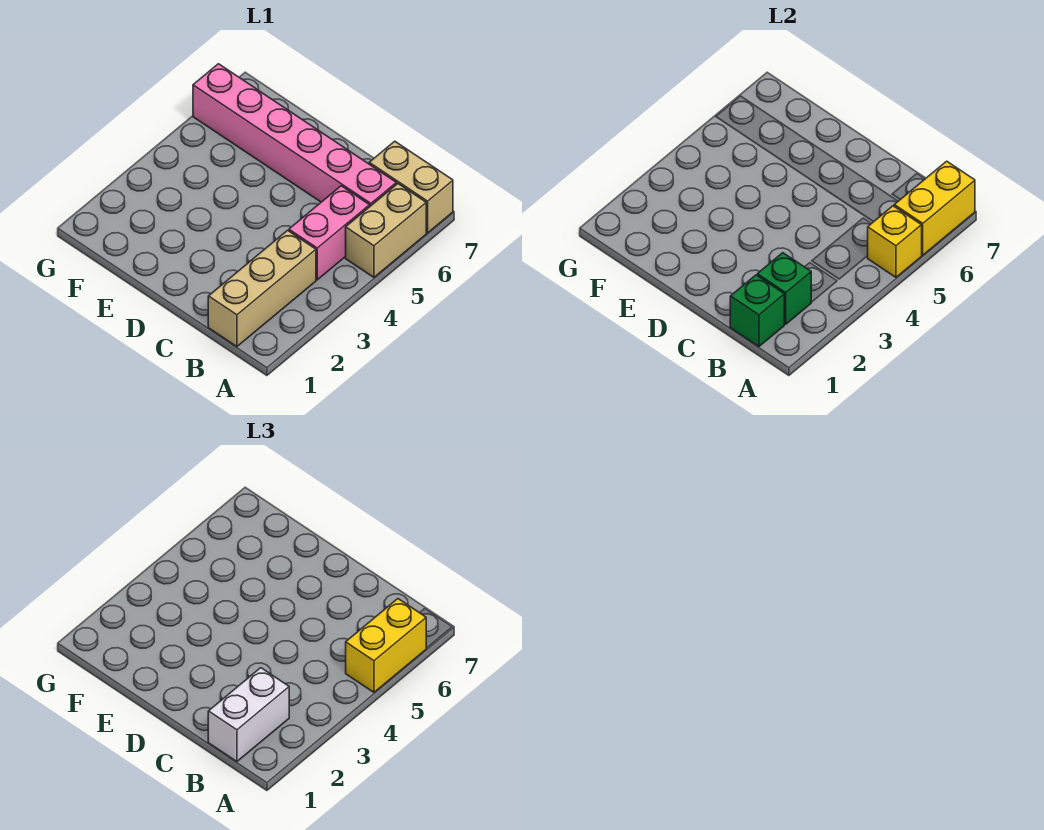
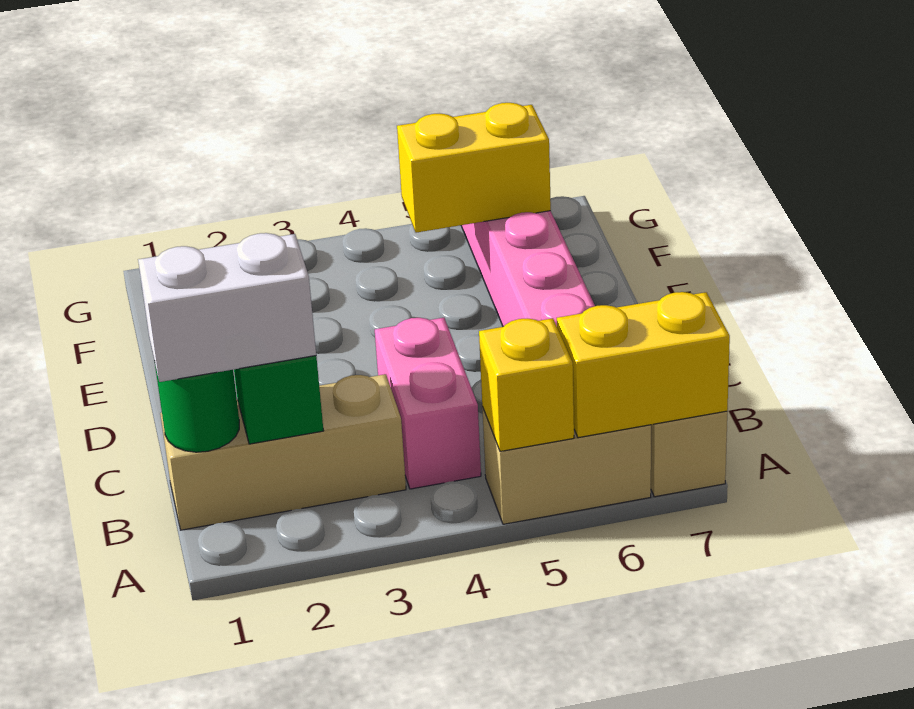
yellow 1x2 brick [346,599,426,692] -> yellow 1x2 brick moved to [397,103,551,233]
green 1x1 brick [730,275,784,347] -> green 1x1 round brick [155,365,239,452]
pink 1x2 brick [289,186,370,280] -> pink 1x2 brick turned to [375,318,481,489]

